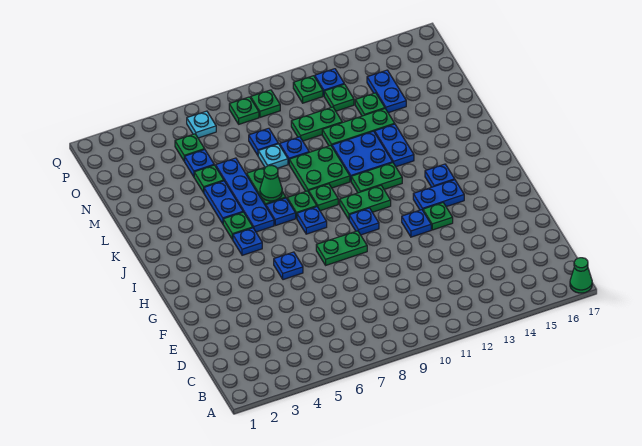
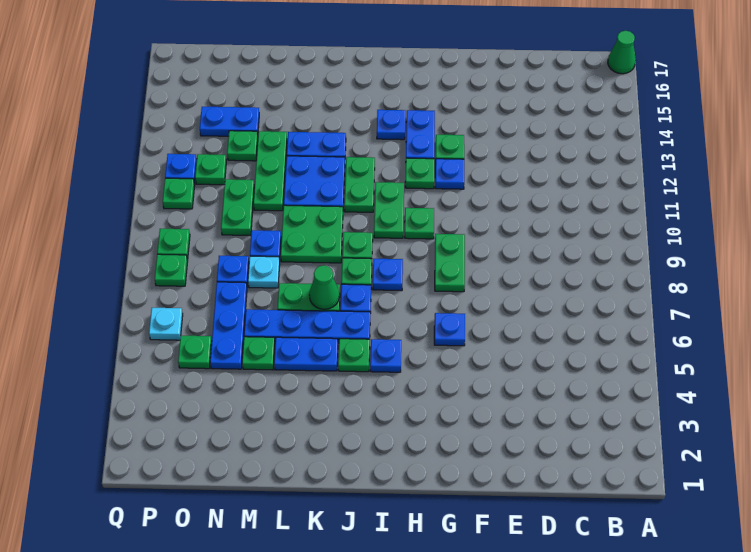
blue 1x1 plate [349,208,379,235] -> green 1x1 plate [405,208,434,239]
none -> green 1x1 plate [405,158,434,189]
blue 1x1 plate [185,150,214,177] -> blue 1x3 plate [210,282,247,369]

